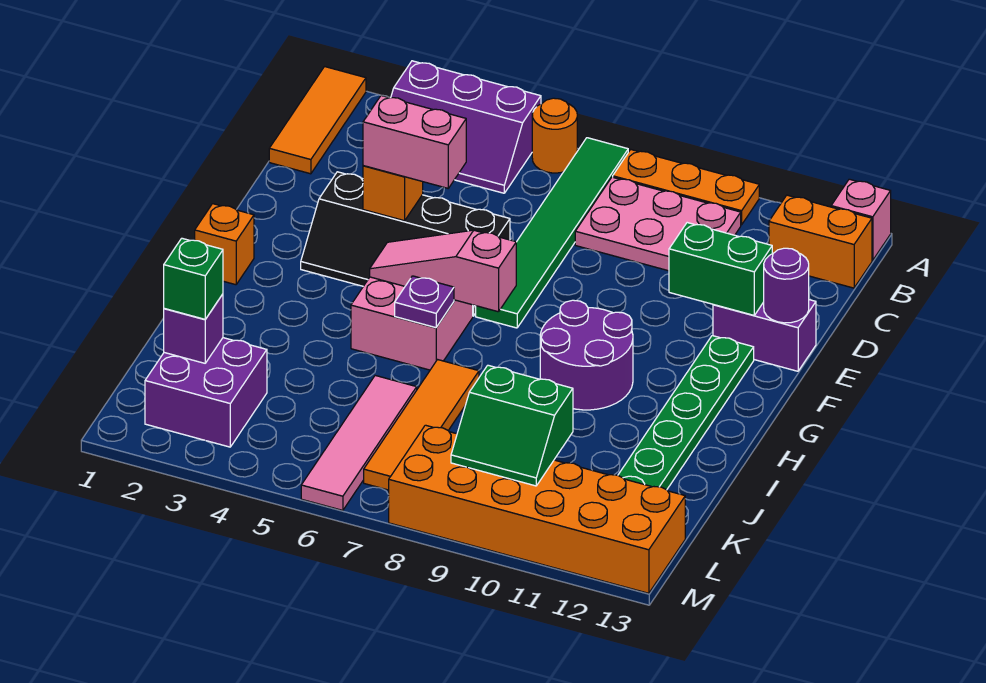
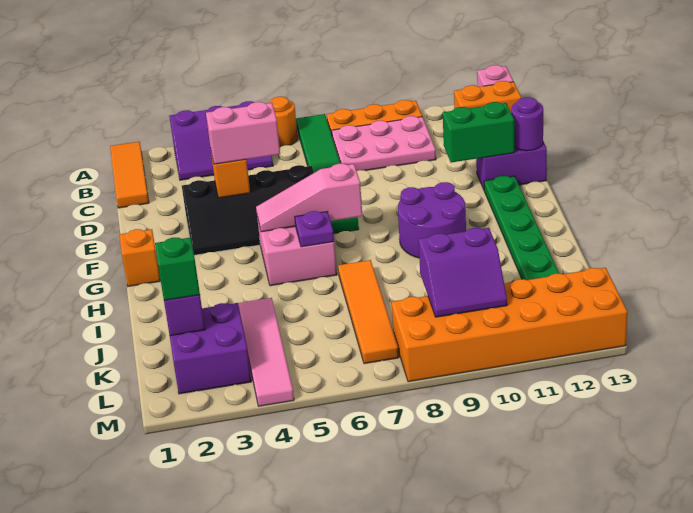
pink 1x4 tile [301,376,417,510] -> pink 1x4 tile moved to [238,298,294,406]
green 2x2 slope [451,365,573,486] -> purple 2x2 slope [419,228,507,317]

